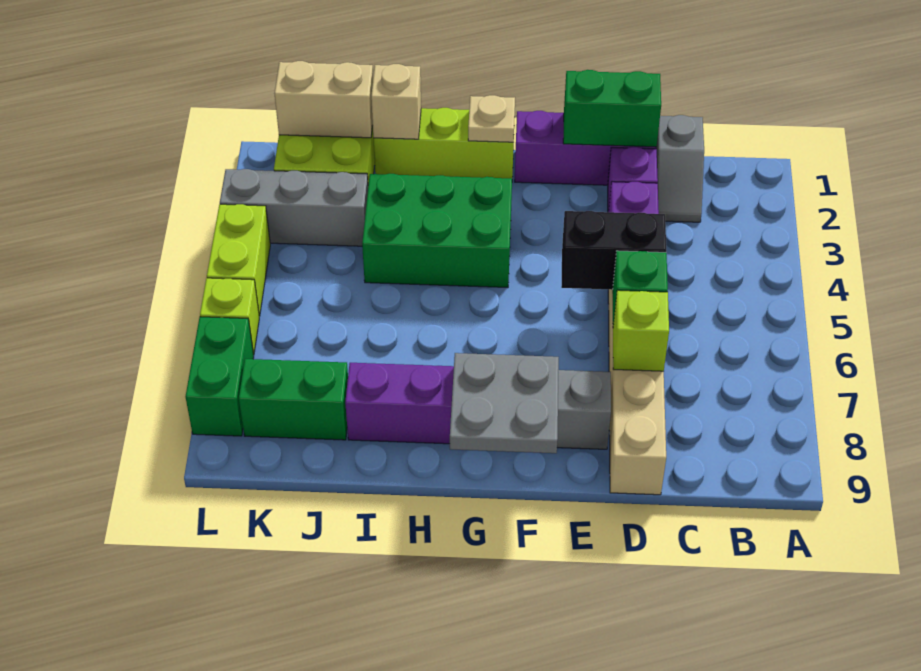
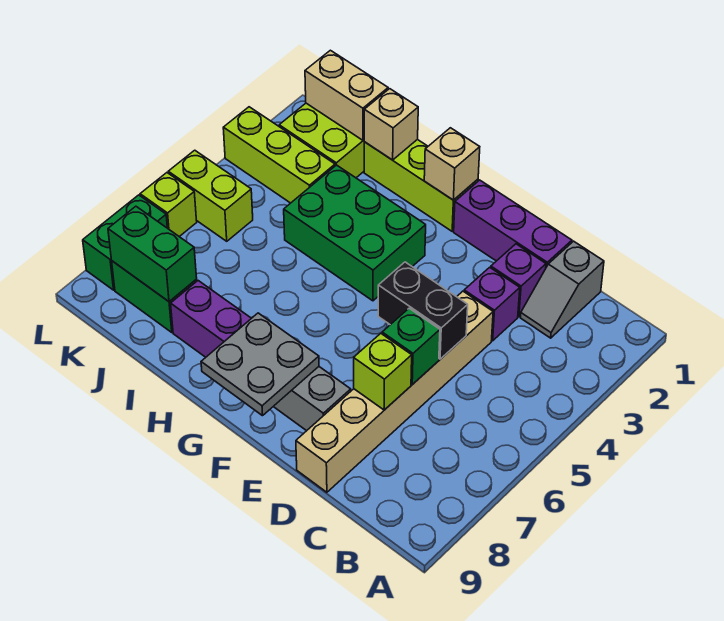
green 1x2 brick [563,70,661,147] -> green 1x2 brick moved to [108,206,197,302]
tan 1x1 plate [468,95,515,142] -> tan 1x1 brick [424,128,480,200]
grey 1x3 brick [220,169,368,246] -> lime 1x3 brick [223,107,335,203]
lime 1x2 brick [207,204,270,316] -> lime 1x2 brick turned to [168,150,253,241]

